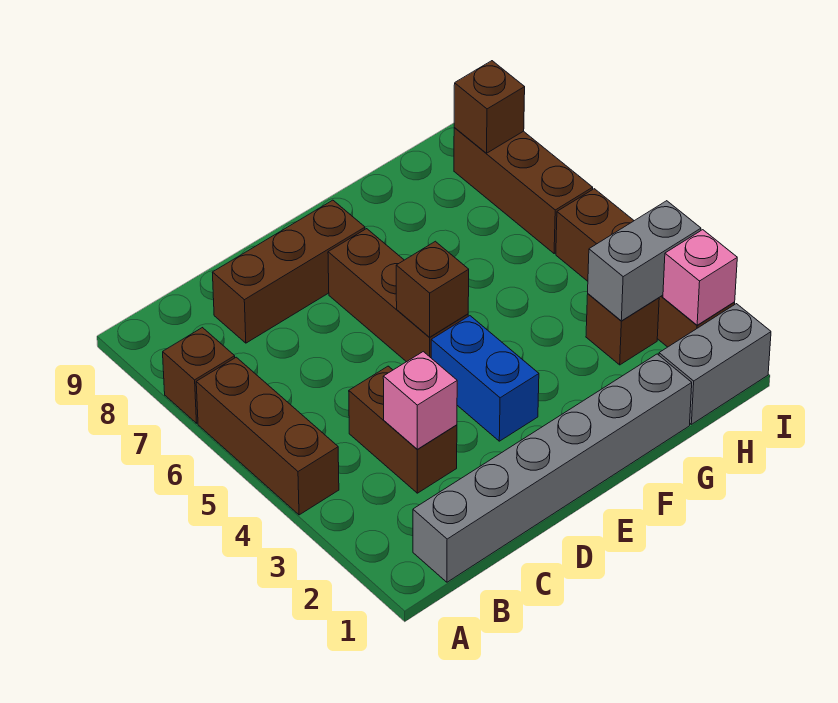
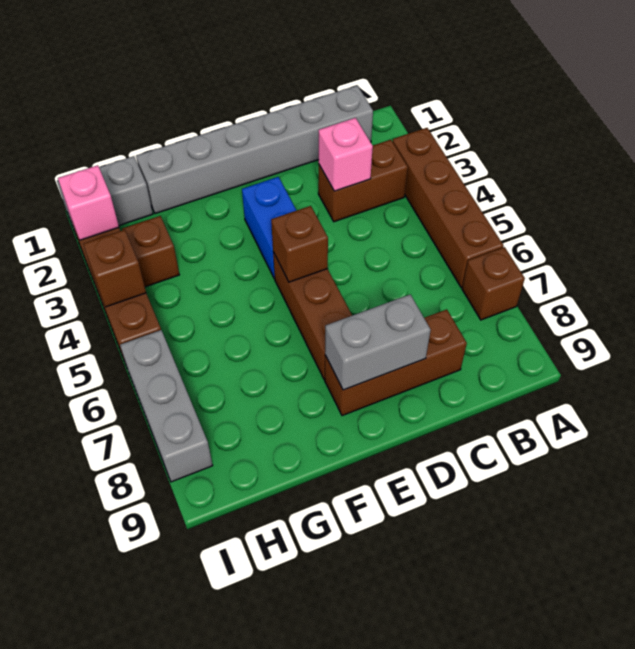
brown 1x3 brick [196,357,339,515] -> brown 1x4 brick [393,128,503,287]
brown 1x2 brick [349,366,457,493] -> brown 1x2 brick turned to [318,140,408,222]
grey 1x2 brick [588,201,701,321] -> grey 1x2 brick moved to [325,295,431,390]
brown 1x3 brick [454,127,593,253] -> grey 1x3 brick [120,330,213,482]
brown 1x1 brick [454,61,525,153] -> brown 1x1 brick moved to [83,230,146,307]

